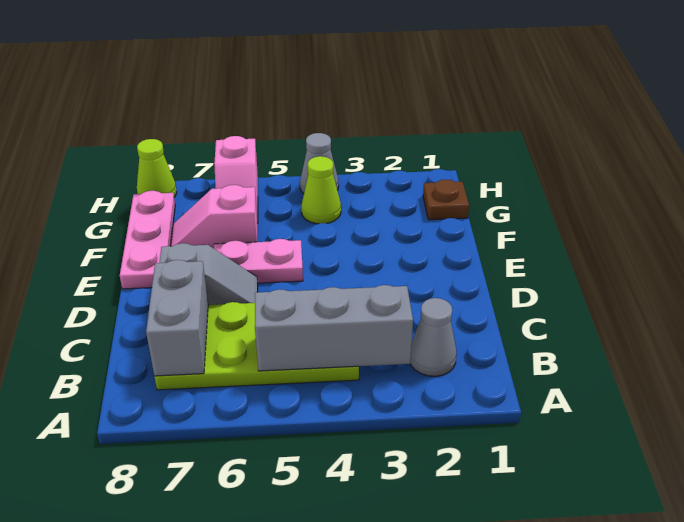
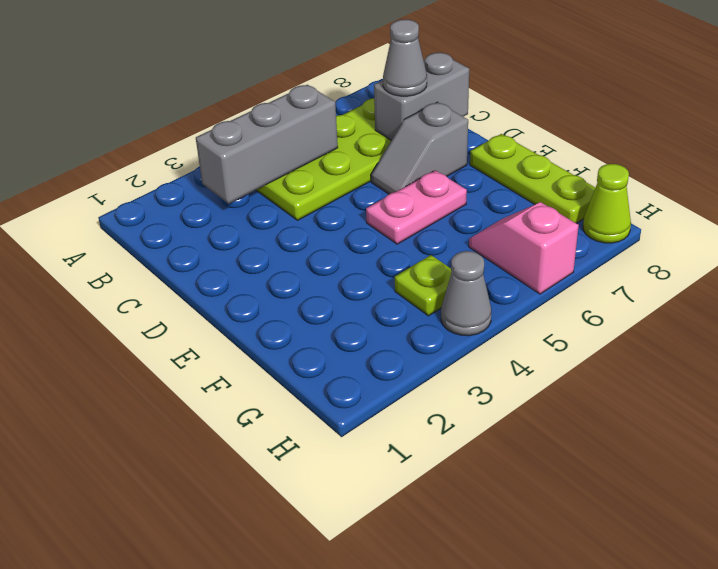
grey 1x1 cone [410,298,456,376] -> grey 1x1 cone moved to [383,20,427,96]
grey 1x2 brick [146,260,208,376] -> grey 1x2 brick turned to [374,53,469,140]
pink 1x3 plate [120,191,175,289] -> lime 1x3 plate [470,134,595,223]
pink 1x2 slope [171,185,258,248] -> none
brown 1x1 plate [423,179,469,220] -> none
lime 1x1 cone [301,156,341,224] -> lime 1x1 plate [395,255,451,316]

